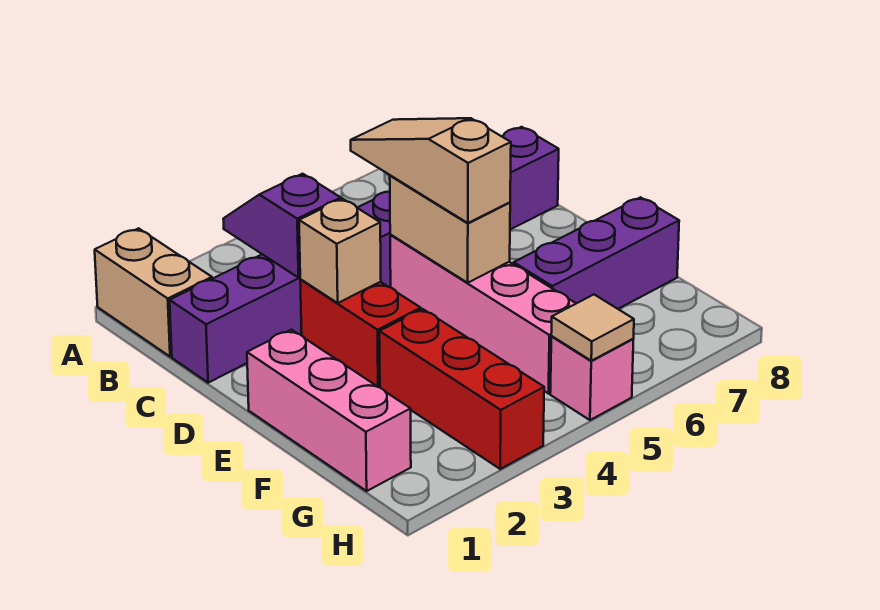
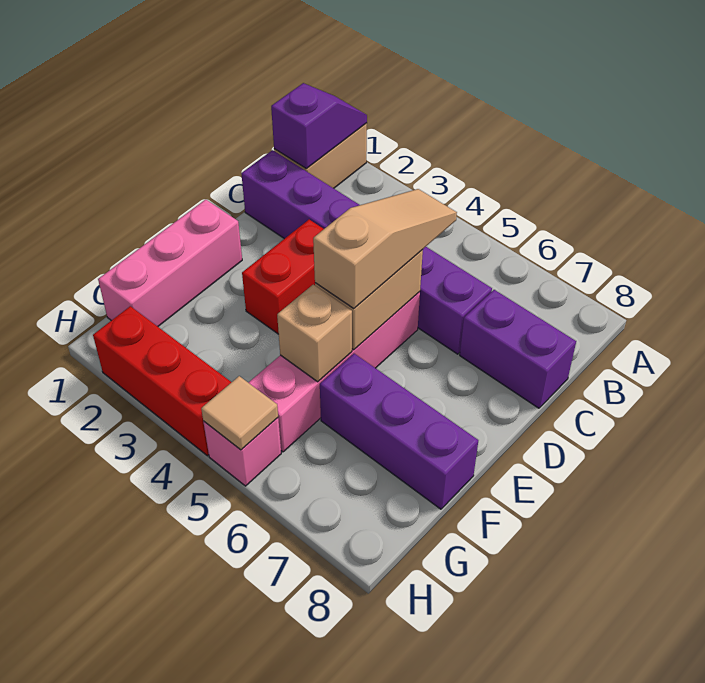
purple 1x2 slope [223,174,341,278] -> purple 1x2 slope moved to [271,83,367,168]
tan 1x1 brick [299,199,381,303] -> tan 1x1 brick moved to [277,285,352,382]
red 1x3 brick [379,309,544,469] -> red 1x3 brick turned to [93,306,231,456]

